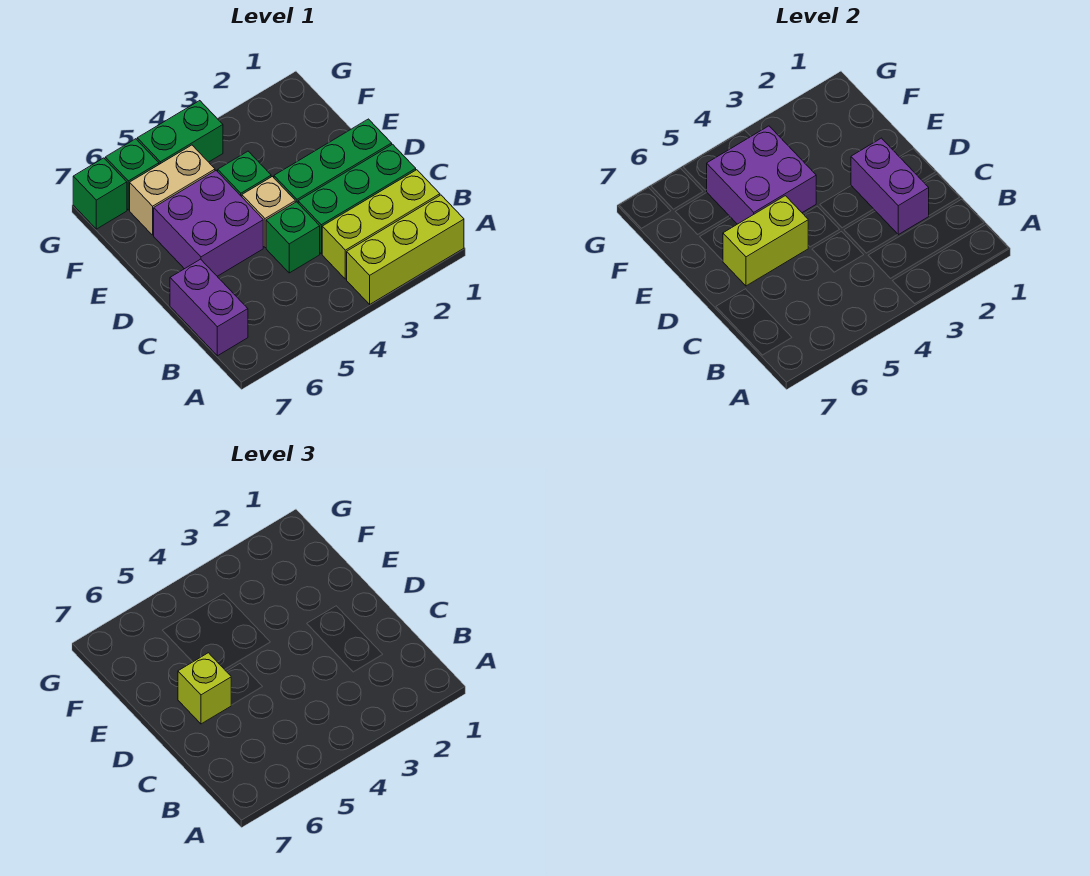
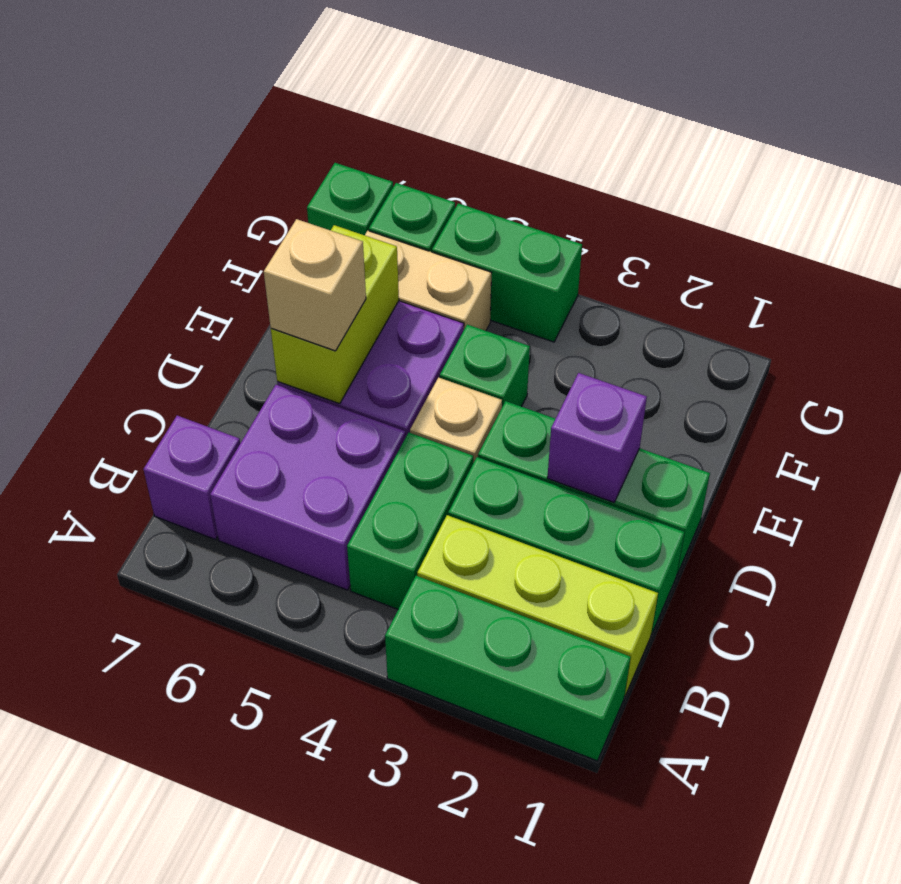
lime 1x3 brick [347,195,464,304] -> green 1x3 brick [385,576,631,761]
purple 1x2 brick [170,259,248,356] -> purple 1x1 brick [143,416,240,540]
purple 1x2 brick [851,138,929,235] -> purple 1x1 brick [547,373,647,502]
green 1x1 brick [266,202,320,273] -> green 1x2 brick [347,433,473,609]
lime 1x2 brick [723,196,808,286] -> lime 1x2 brick turned to [271,225,399,404]
lime 1x1 brick [178,653,231,724] -> tan 1x1 brick [264,219,366,351]
purple 2x2 brick [706,126,816,224] -> purple 2x2 brick moved to [210,385,406,590]

